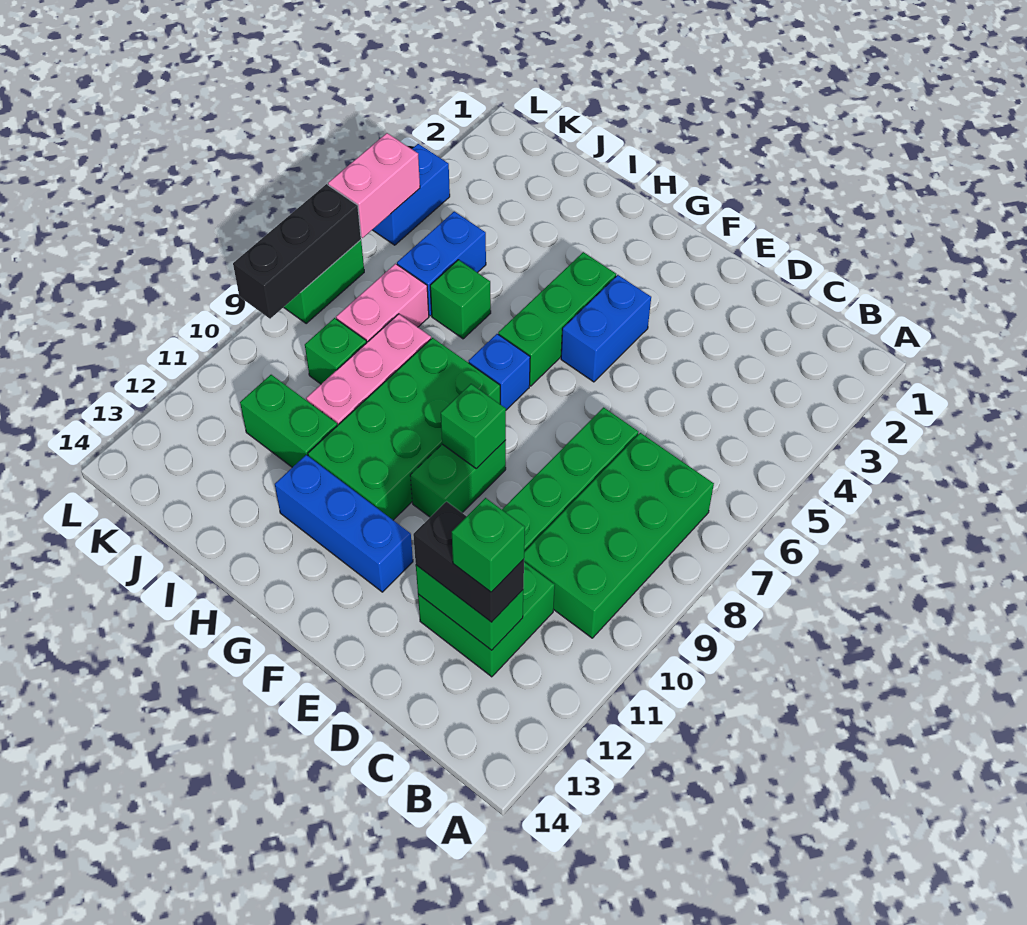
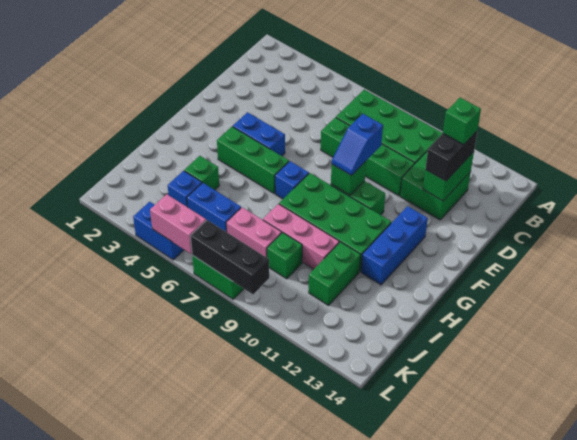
none -> blue 1x2 slope [332,114,383,176]
green 1x1 brick [430,260,491,339] -> green 1x1 brick moved to [184,156,219,190]
none -> blue 1x1 brick [168,171,202,207]

